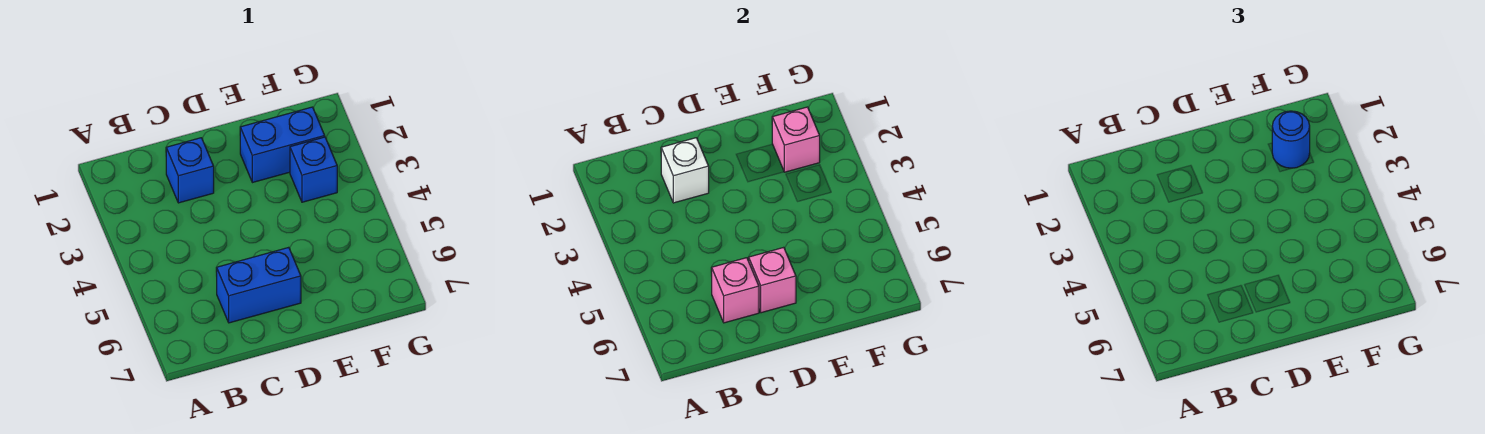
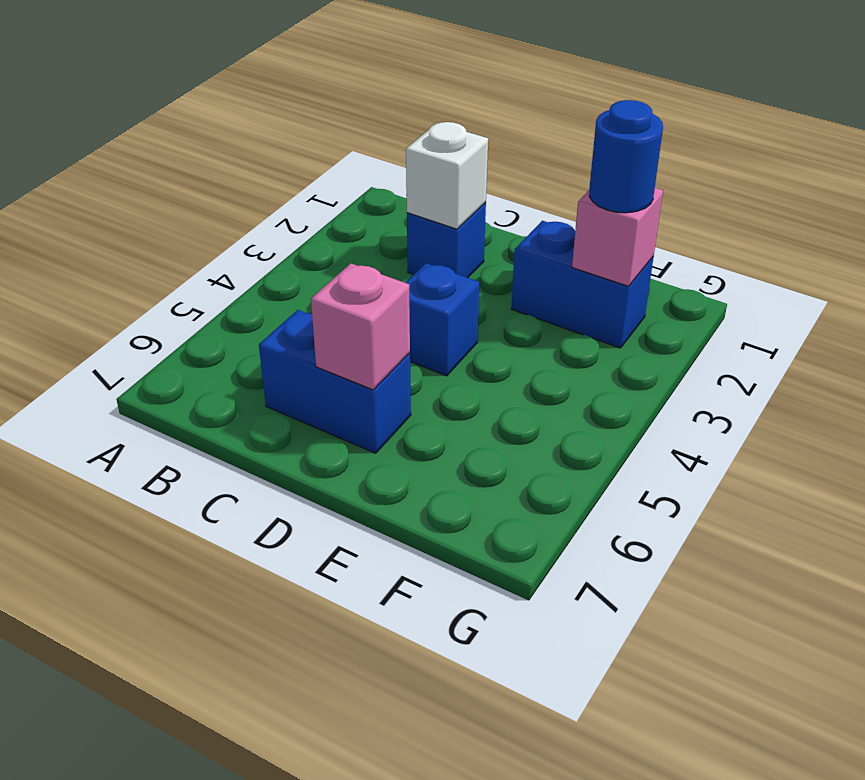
pink 1x1 brick [712,258,759,323] -> none
blue 1x1 brick [290,137,337,202] -> blue 1x1 brick moved to [405,263,479,376]

